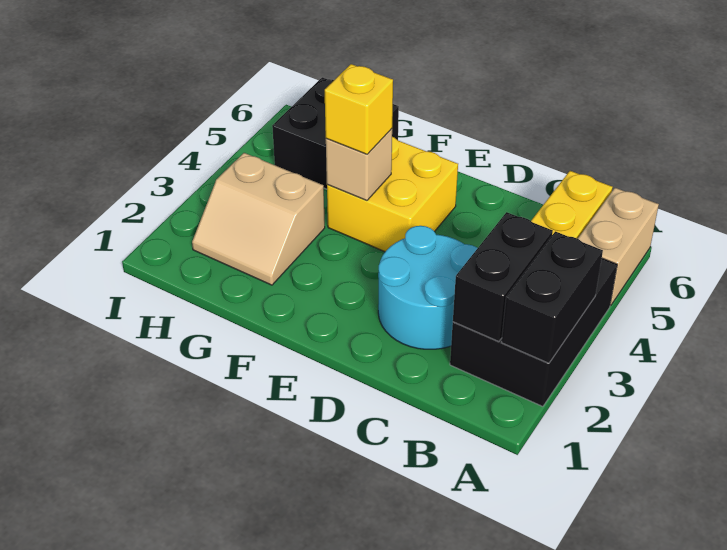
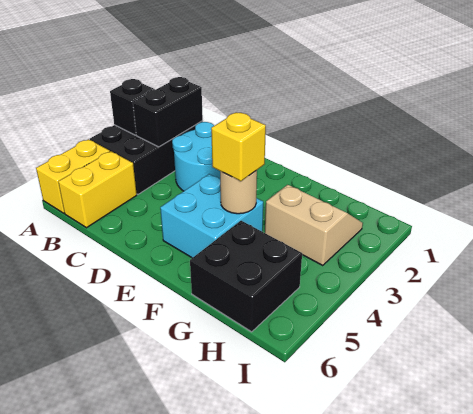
black 1x2 brick [501,231,603,363] -> black 1x1 brick [110,79,154,135]
tan 1x2 brick [578,188,659,306] -> yellow 1x2 brick [36,139,110,213]
yellow 2x2 brick [327,137,458,252] -> cyan 2x2 brick [160,174,263,258]
tan 1x1 brick [326,129,392,200] -> tan 1x1 round brick [220,170,257,214]

